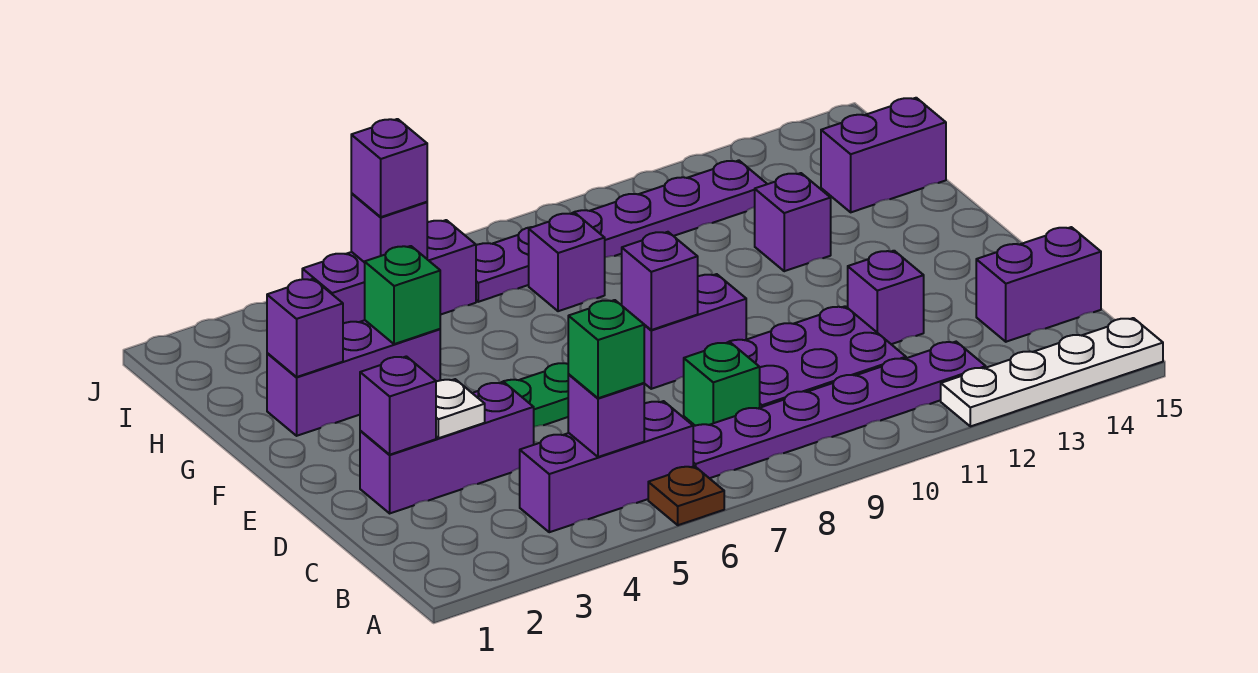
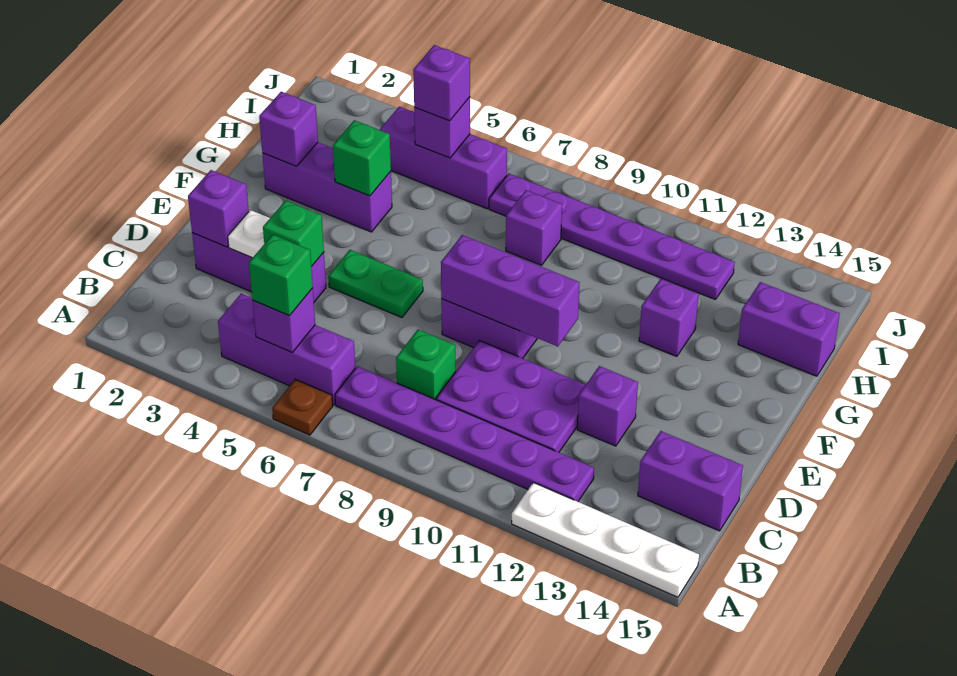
none -> green 1x1 brick [263,200,324,267]
purple 1x1 brick [622,232,698,330] -> purple 1x3 brick [441,235,580,346]

